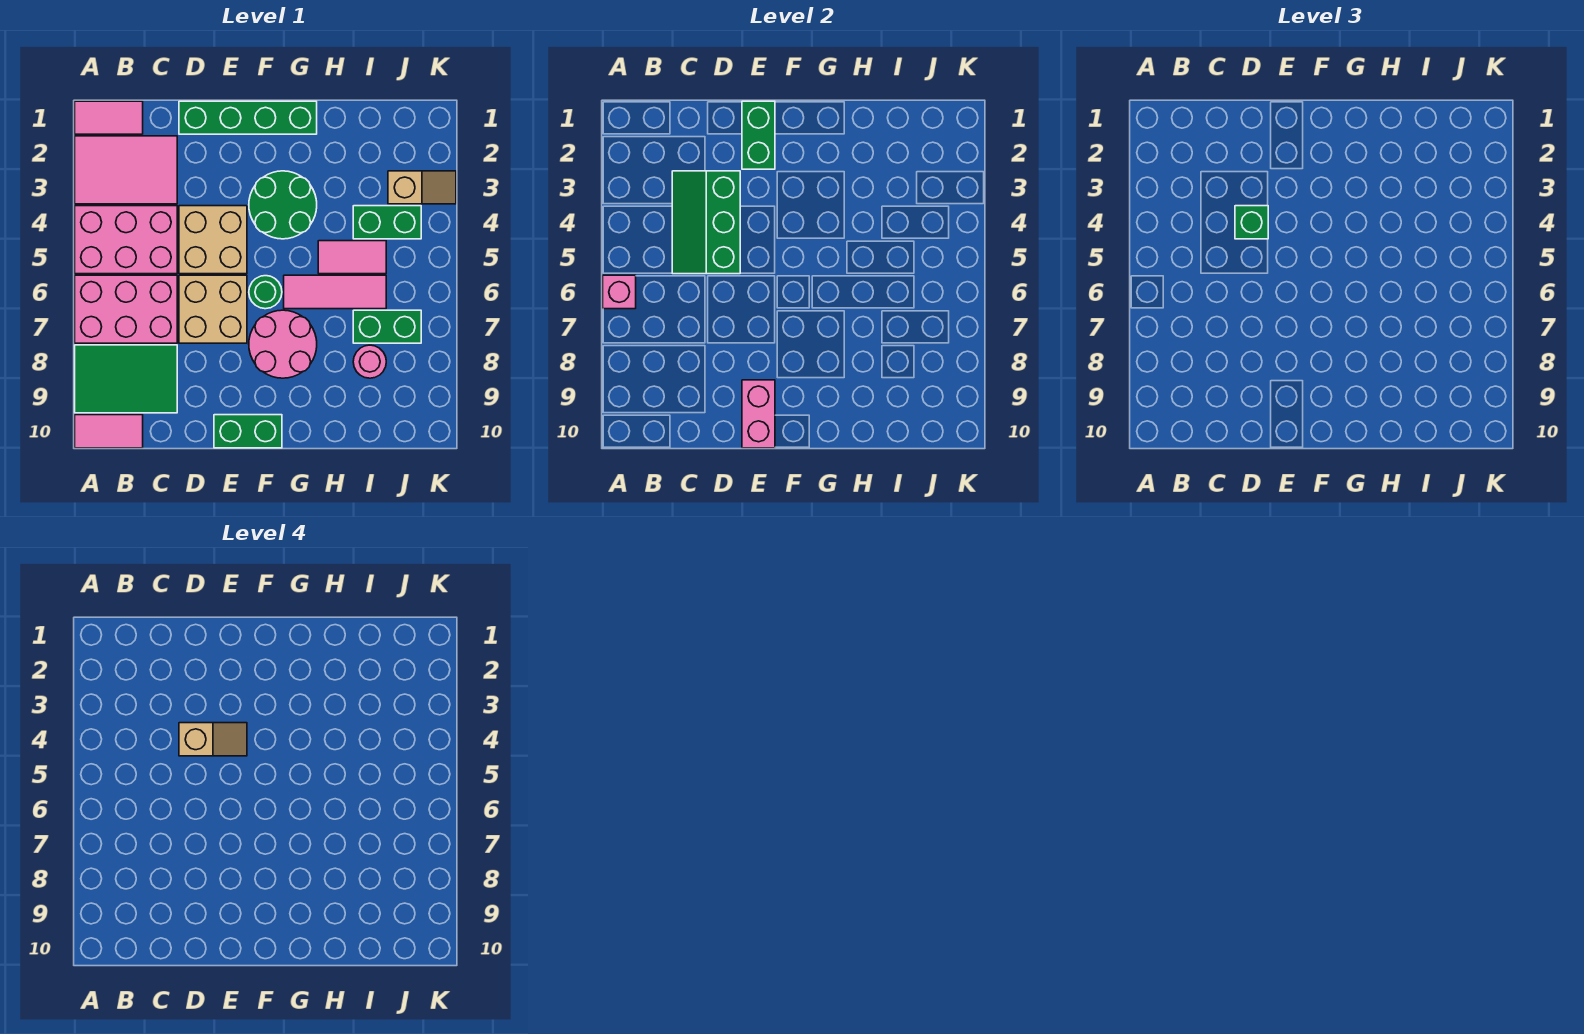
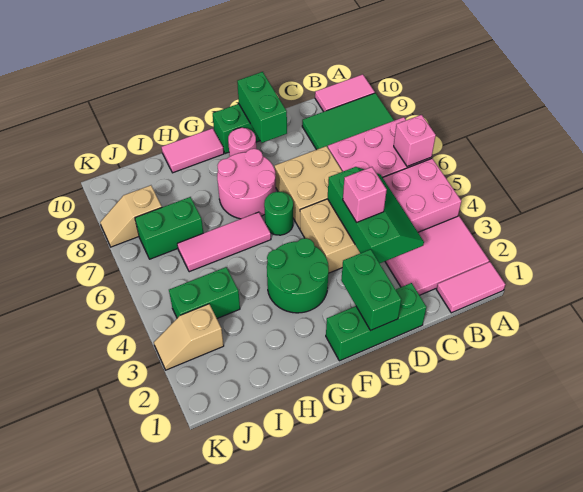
green 1x4 brick [179,101,317,134] -> green 1x3 brick [326,283,426,361]
green 1x1 brick [1235,206,1268,239] -> pink 1x1 brick [343,167,387,222]
tan 1x2 slope [179,723,247,756] -> tan 1x2 slope moved to [100,185,162,247]
pink 1x2 brick [742,380,775,448] -> green 1x2 brick [237,72,287,143]
pink 1x2 tile [318,241,386,274] -> pink 1x2 tile moved to [162,128,224,173]
pink 1x1 round brick [353,345,386,378] -> pink 1x1 round brick moved to [228,128,256,156]

